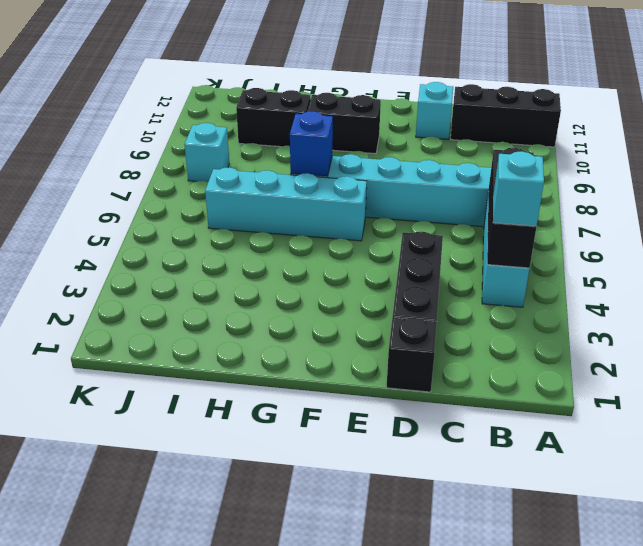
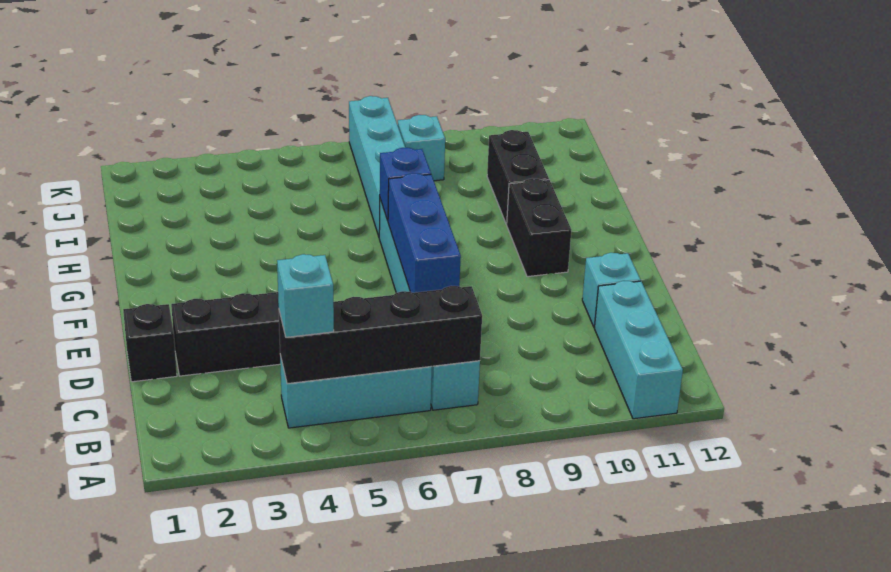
black 1x3 brick [451,84,561,147] -> cyan 1x3 brick [594,281,683,419]
black 1x3 brick [487,148,537,268] -> black 1x4 brick [279,286,482,384]
none -> blue 1x3 brick [388,173,461,293]
cyan 1x4 brick [205,167,367,241] -> cyan 1x4 brick moved to [349,96,405,236]

